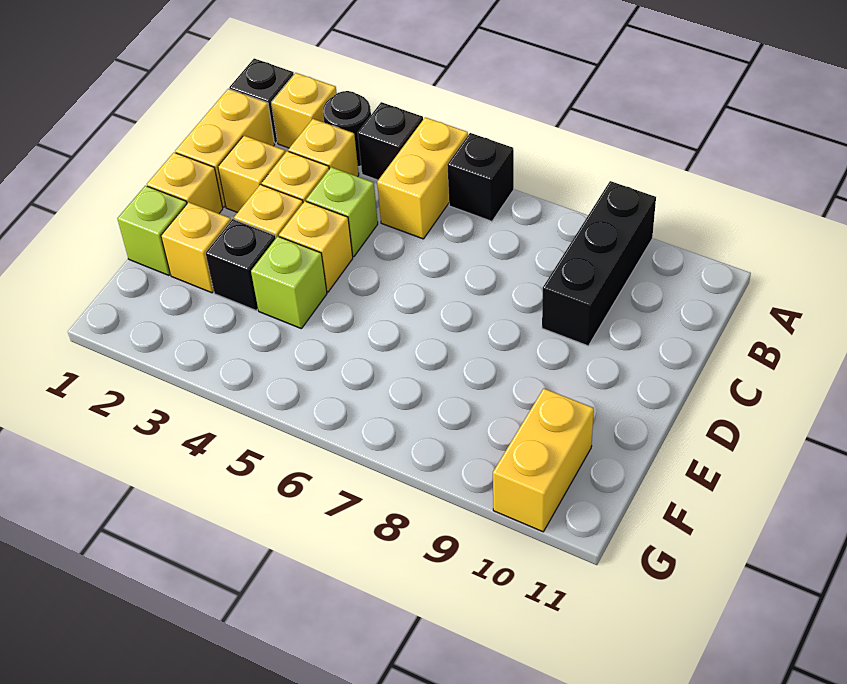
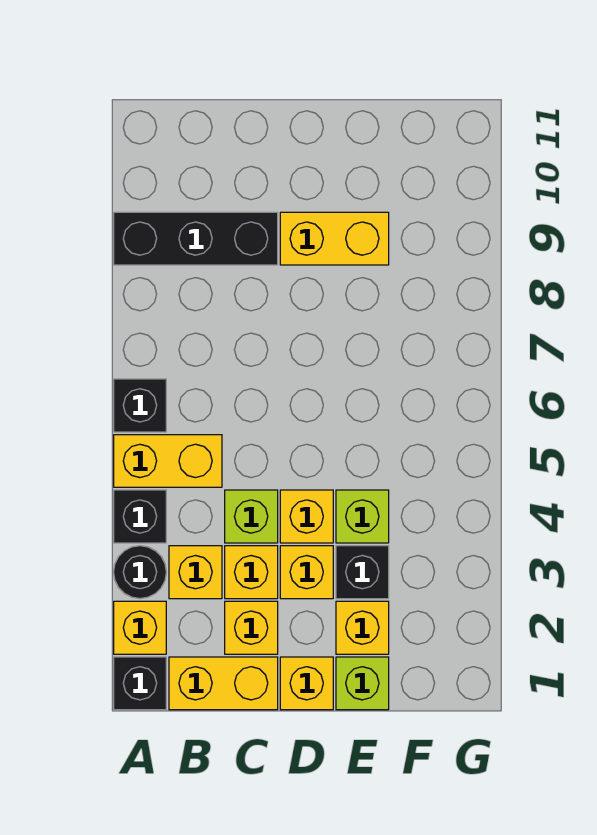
yellow 1x2 brick [493,388,594,532] -> yellow 1x2 brick moved to [280,212,389,265]

